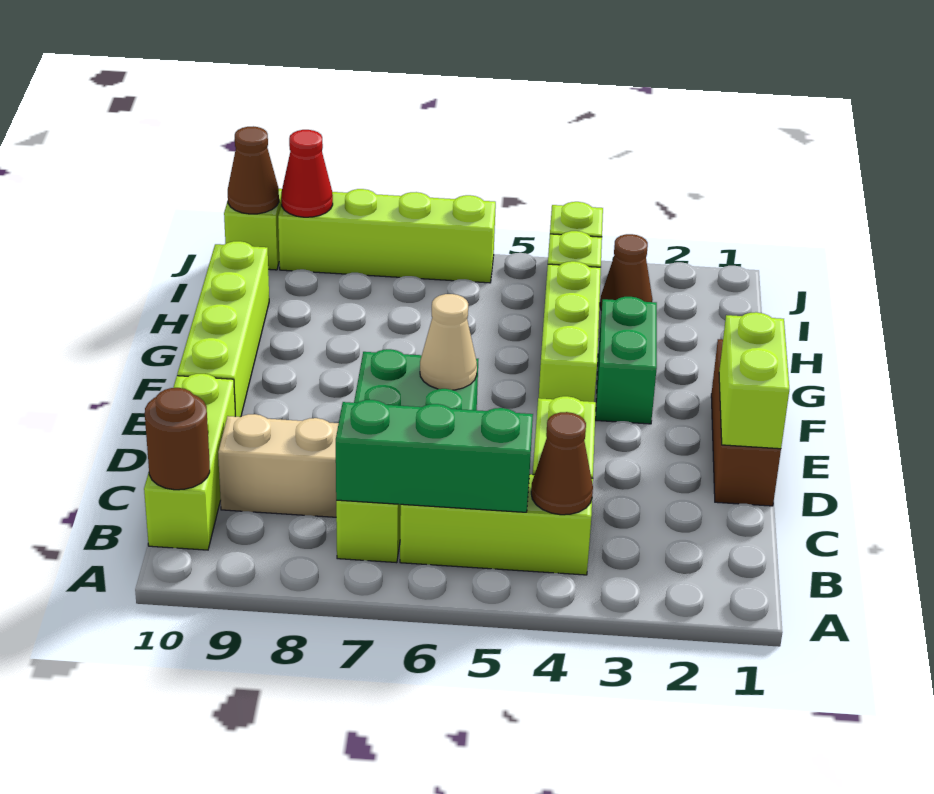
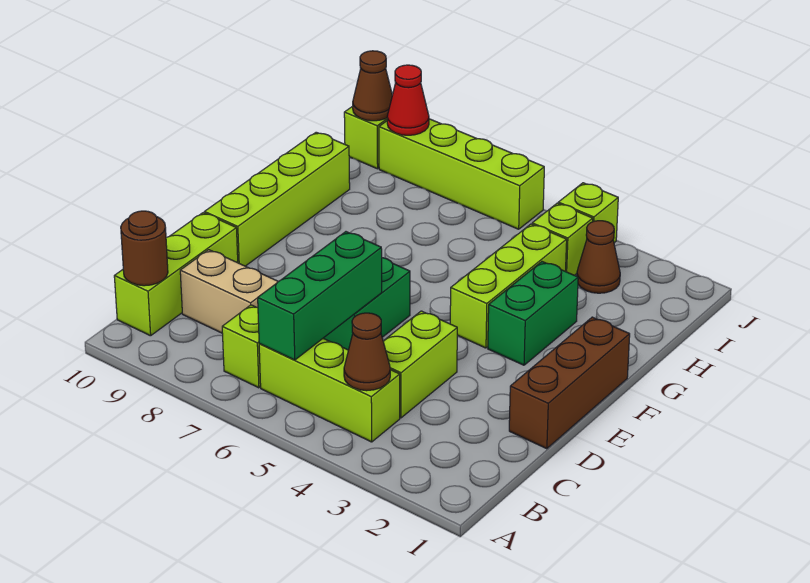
green 1x3 brick [336,400,533,512] -> green 1x3 brick turned to [258,232,382,360]
lime 1x2 brick [719,312,789,449] -> none
tan 1x1 cone [420,294,477,390] -> none

